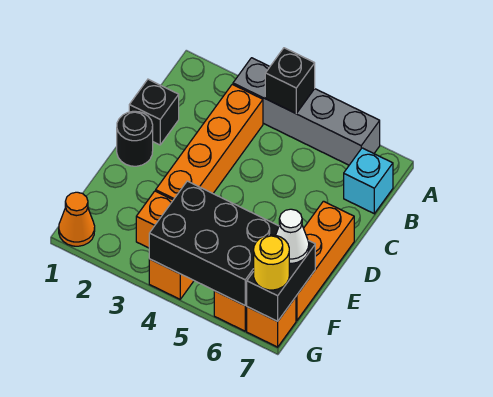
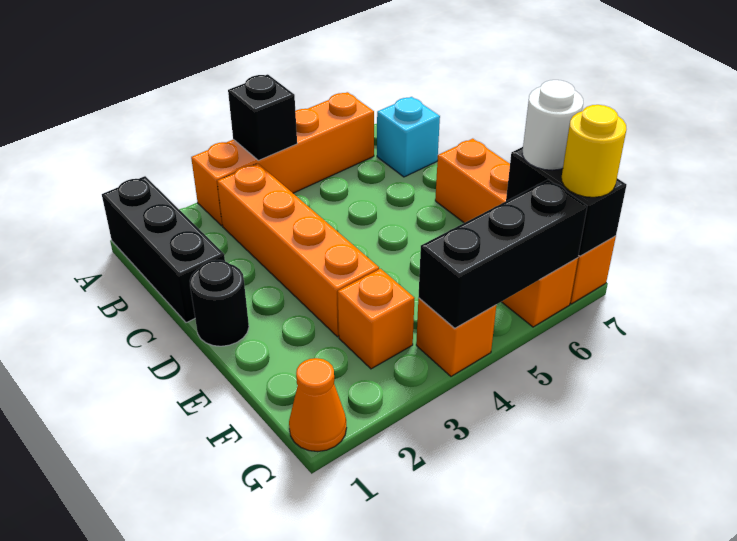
grey 1x4 brick [233,58,380,165] -> orange 1x4 brick [191,92,374,226]
black 1x1 brick [129,79,179,145] -> black 1x3 brick [102,176,225,323]
black 2x3 brick [149,181,279,305] -> black 1x3 brick [418,180,587,328]
white 1x1 cone [276,209,309,263] -> white 1x1 round brick [522,80,583,170]

